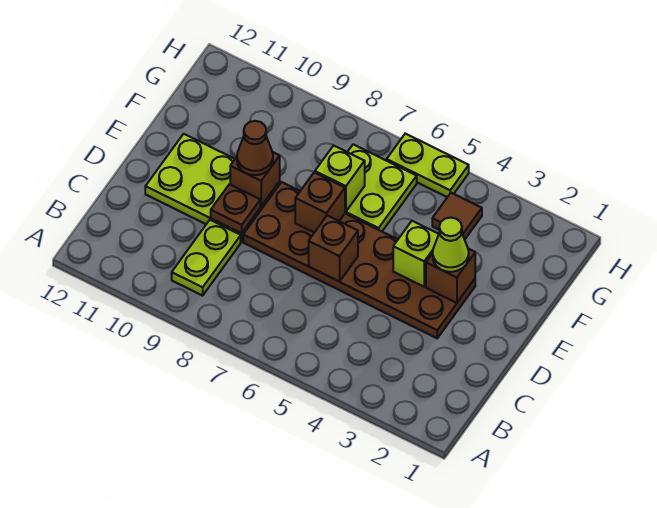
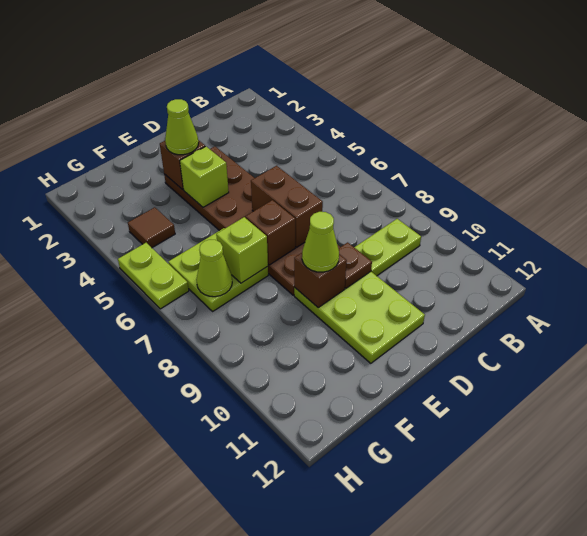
brown 1x1 brick [309,215,358,282] -> brown 1x2 brick [251,166,323,247]
brown 1x1 cone [237,121,273,175] -> lime 1x1 cone [302,212,339,272]
none -> lime 1x1 cone [196,240,232,297]

